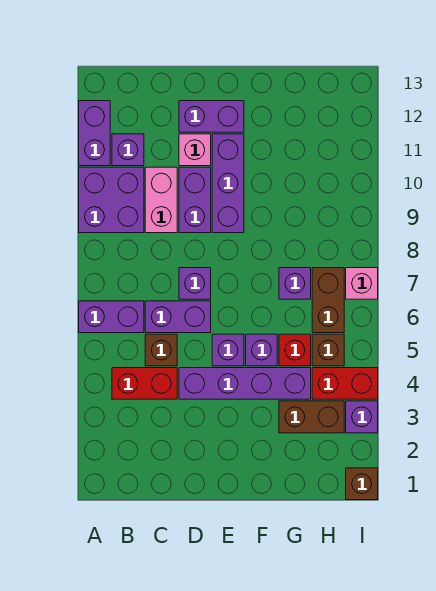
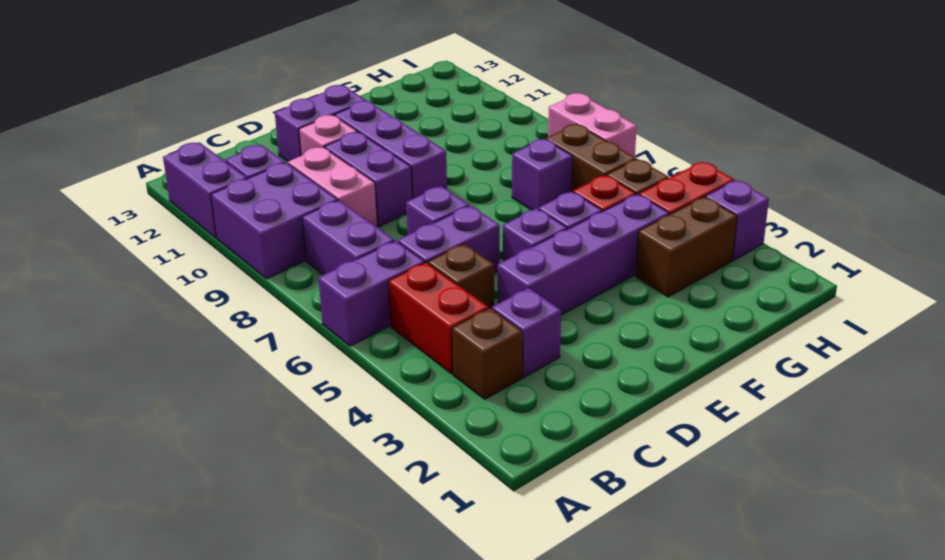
red 1x2 brick [112,368,177,399] -> red 1x2 brick turned to [389,263,488,374]
none -> purple 1x2 brick [302,200,394,275]
none -> purple 1x1 brick [492,288,561,377]
brown 1x1 brick [346,468,378,500] -> brown 1x1 brick moved to [452,308,522,399]
pink 1x1 brick [346,268,378,299] -> pink 1x2 brick [548,93,637,157]

